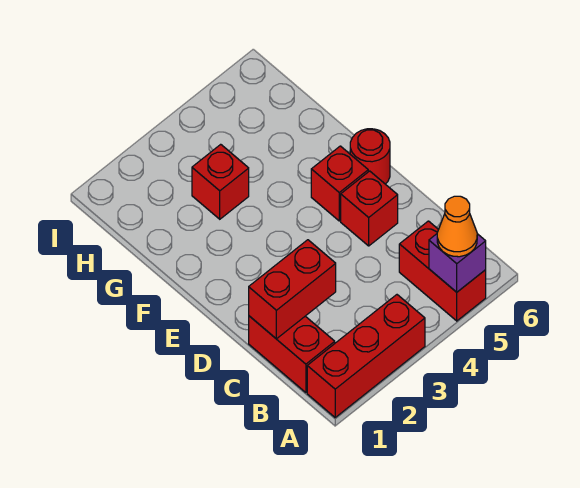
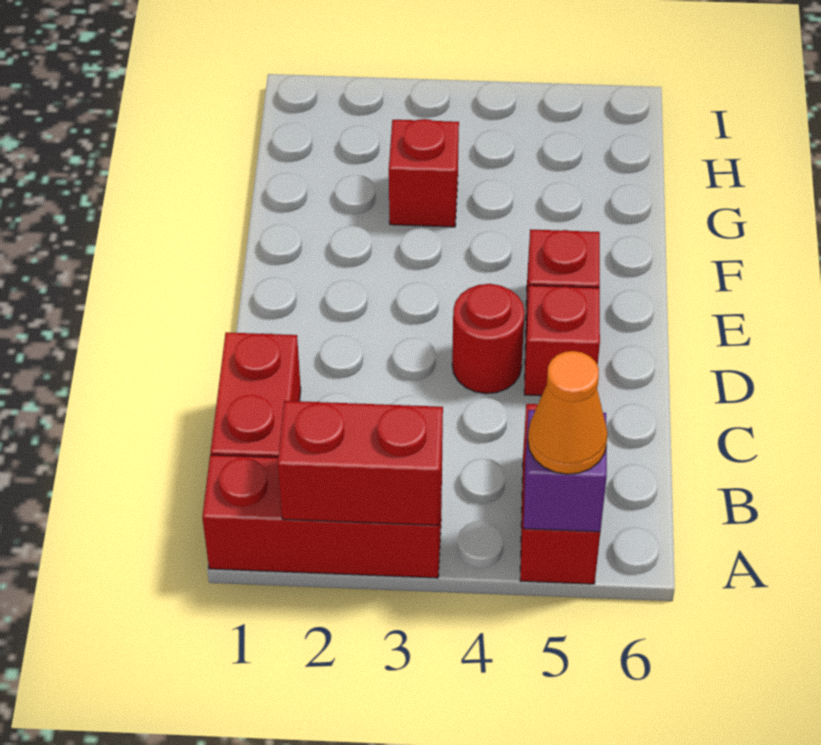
red 1x2 brick [249,240,336,339] -> red 1x2 brick moved to [278,401,443,525]
red 1x1 round brick [350,129,390,184] -> red 1x1 round brick moved to [452,284,525,394]

